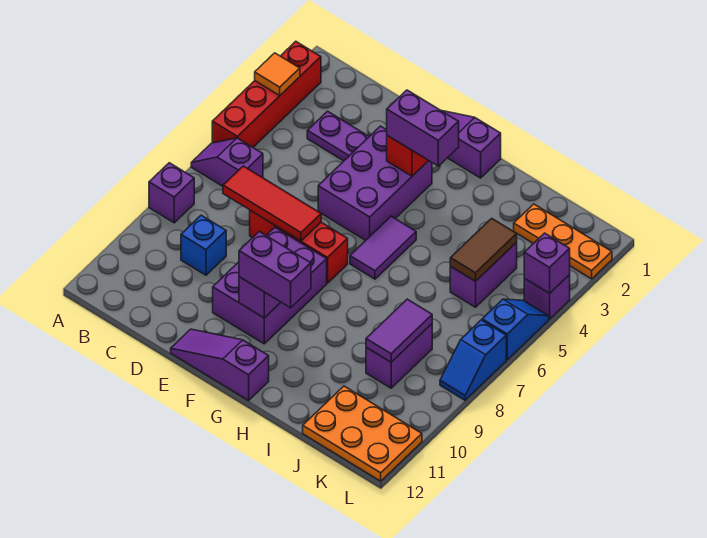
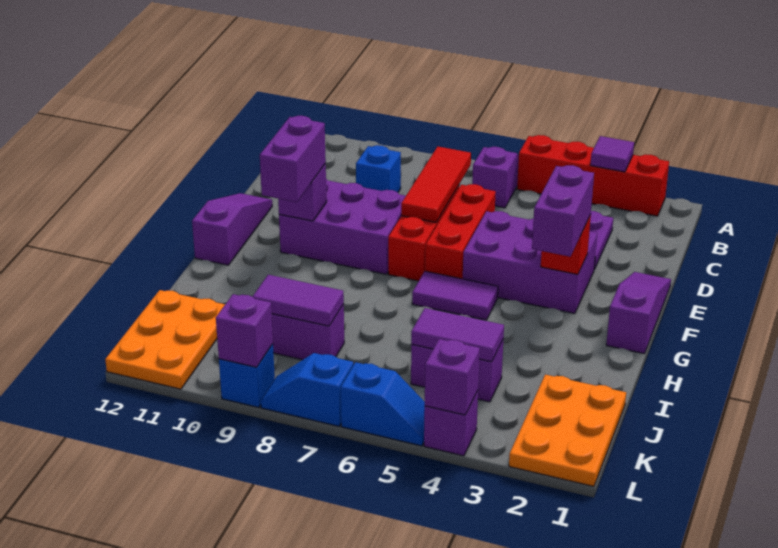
orange 1x1 tile [255,53,300,95] -> purple 1x1 tile [591,136,634,172]
purple 1x1 brick [149,163,194,223] -> purple 1x1 brick moved to [216,294,273,367]
none -> red 1x3 brick [425,184,496,279]
orange 1x3 plate [514,204,612,279] -> orange 2x3 plate [509,375,626,486]
brown 1x2 tile [450,218,517,281] -> purple 1x2 tile [411,308,504,362]
none -> blue 1x1 brick [219,344,275,408]

